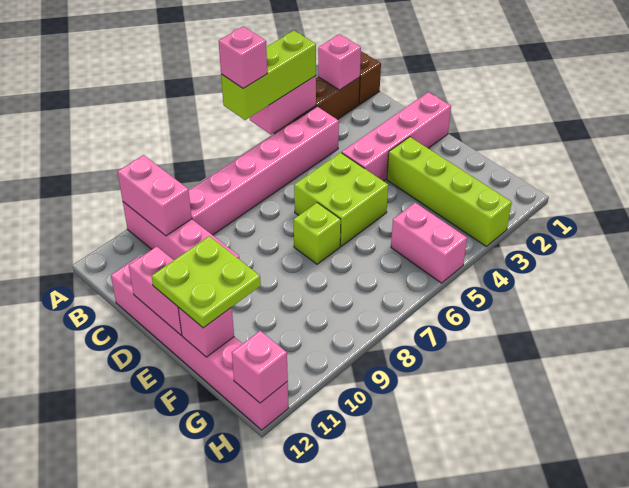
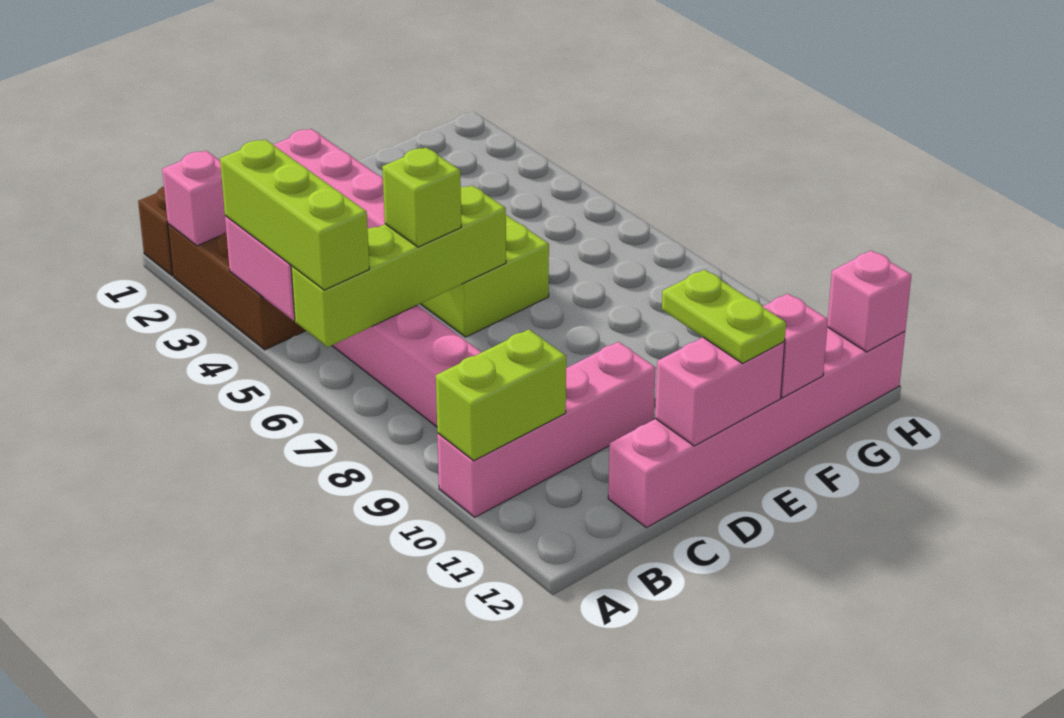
pink 1x1 brick [219,26,267,88] -> none
pink 1x2 brick [118,155,192,236] -> lime 1x2 brick [436,329,566,461]
lime 1x4 brick [387,137,512,246] -> lime 1x4 brick moved to [291,185,506,347]
lime 1x1 brick [294,203,341,264] -> lime 1x1 brick moved to [382,148,461,247]
lime 2x2 plate [151,236,261,328] -> lime 1x2 plate [662,270,786,363]
pink 1x2 brick [391,203,467,283] -> none

